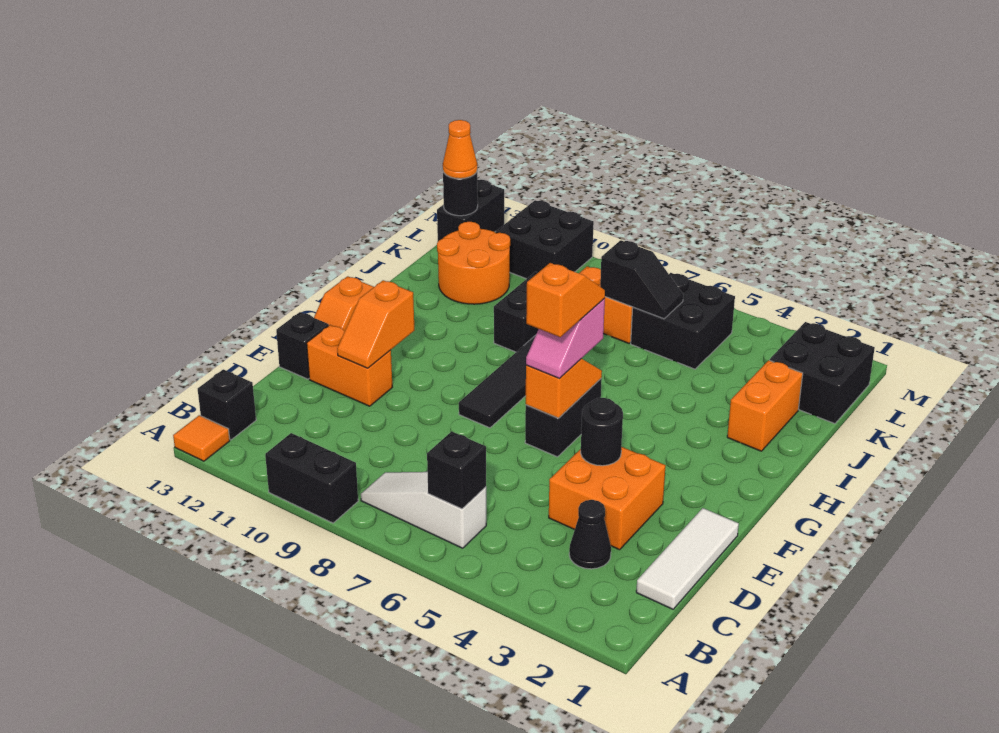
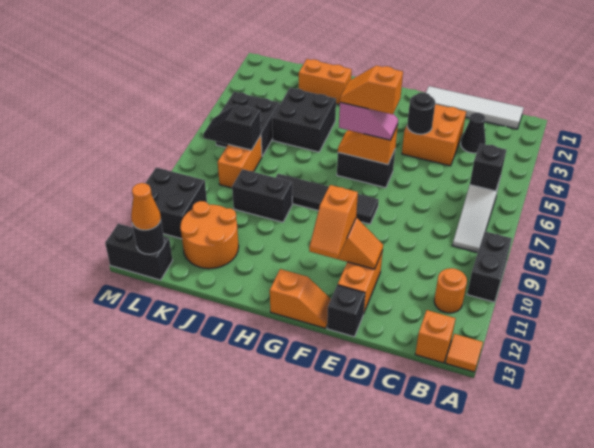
none -> orange 1x1 round brick [434,268,467,313]
black 1x1 brick [198,369,256,440] -> orange 1x1 brick [415,310,456,363]
white 1x3 tile [636,508,739,609] -> white 1x4 tile [426,86,523,129]
none -> orange 1x2 slope [309,185,358,259]
black 2x2 brick [770,322,875,424] -> black 2x2 brick moved to [272,88,336,152]
black 1x2 slope [600,240,683,319] -> black 1x2 slope turned to [203,104,261,150]

